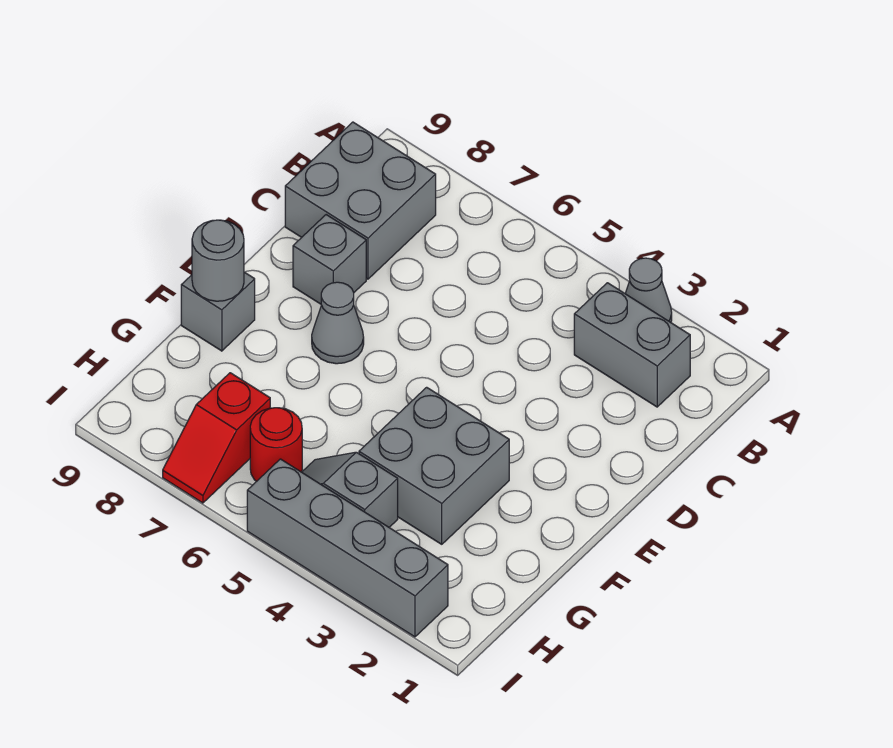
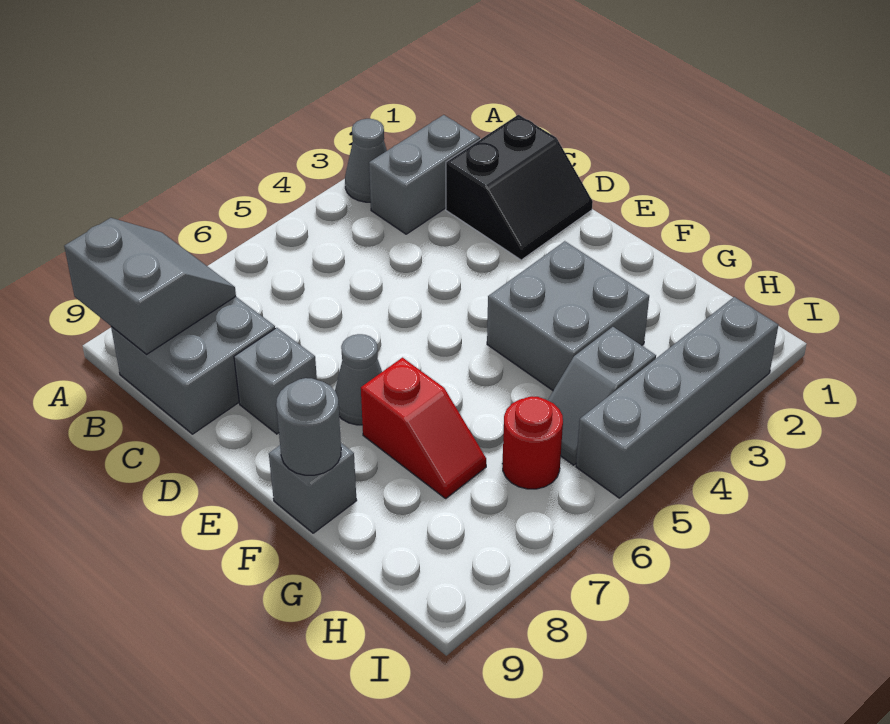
none -> grey 2x2 slope [64,218,236,355]
none -> black 2x2 slope [446,115,593,260]
red 1x2 slope [163,373,270,503] -> red 1x2 slope moved to [361,358,486,499]

